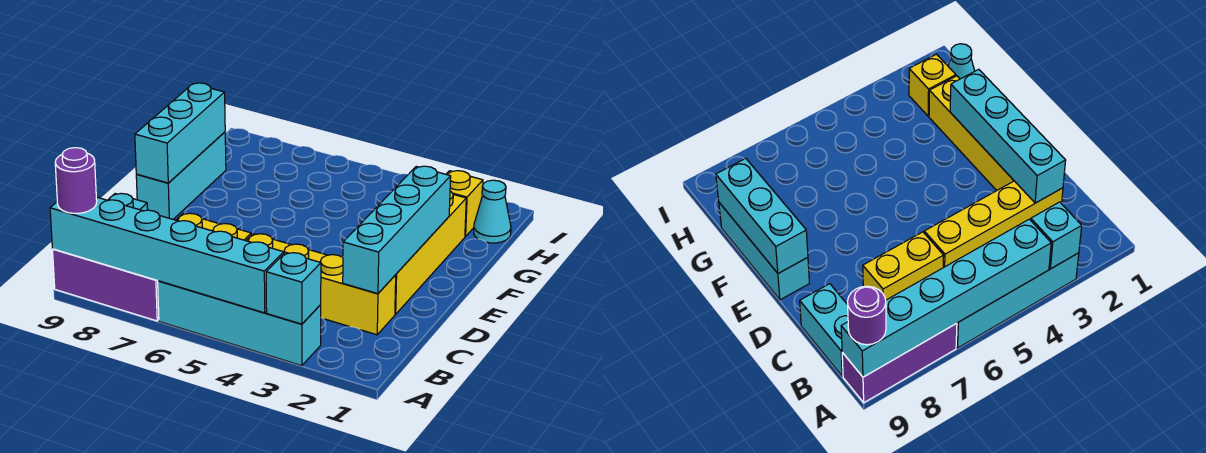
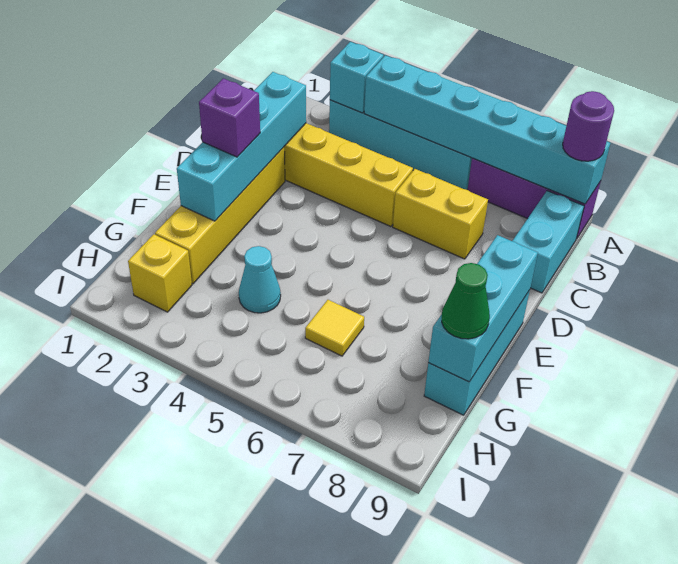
none -> purple 1x1 brick [199,78,260,157]
none -> yellow 1x1 tile [305,300,364,356]
none -> green 1x1 cone [442,263,490,339]
cyan 1x1 cone [474,180,511,243] -> cyan 1x1 cone moved to [239,246,281,313]

